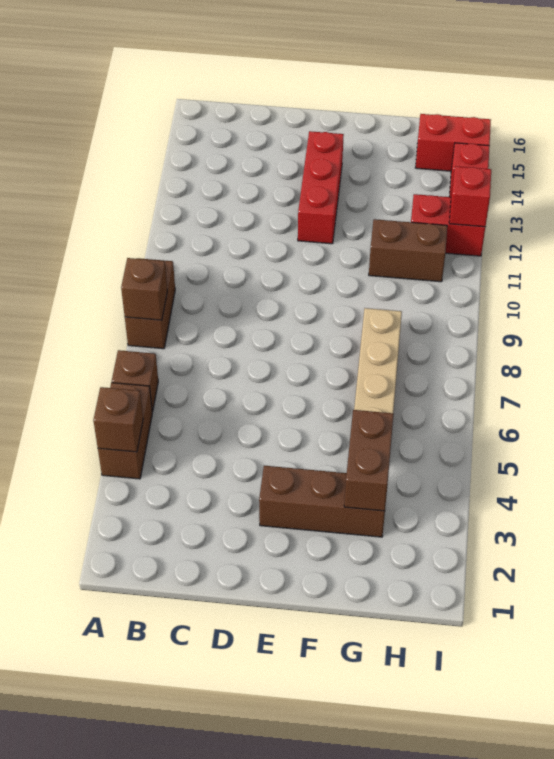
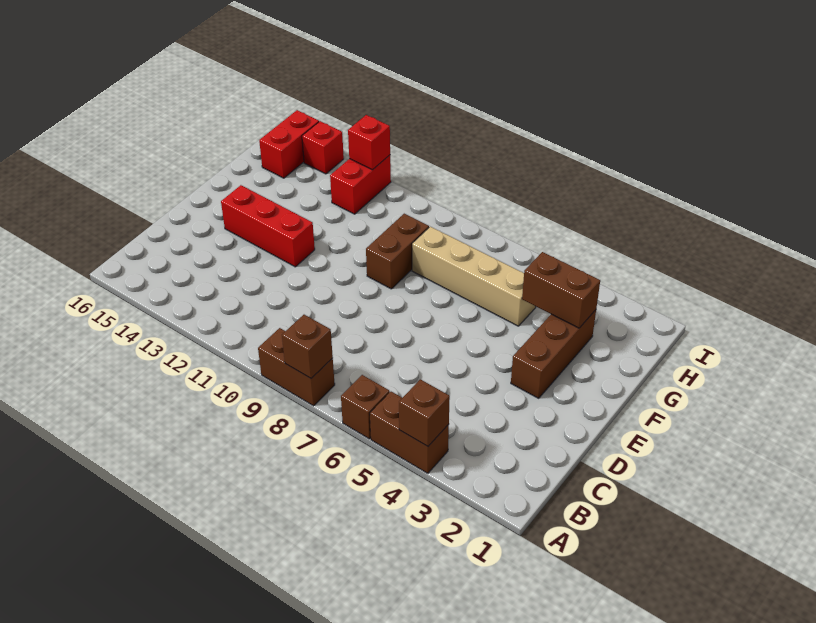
brown 1x2 brick [369,219,447,282] -> brown 1x2 brick moved to [366,214,429,289]

